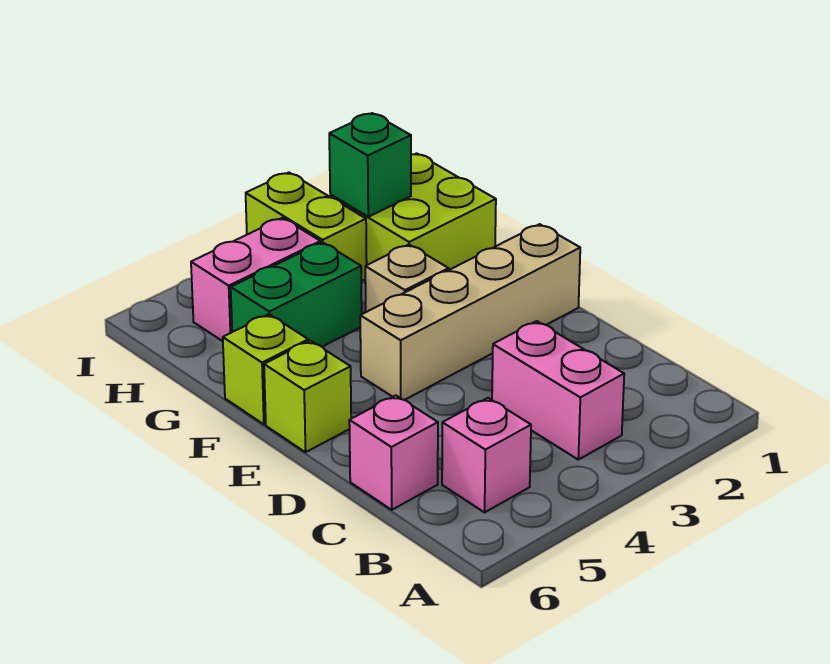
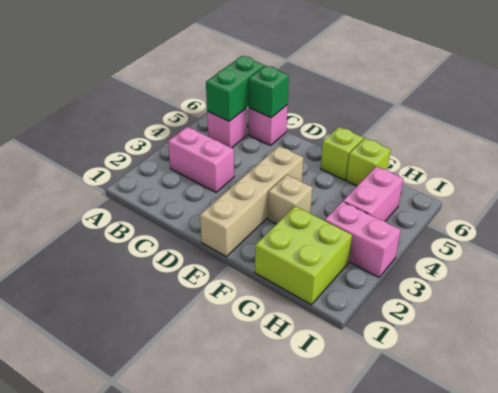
lime 1x1 brick [264,341,351,452] -> lime 1x1 brick moved to [346,138,391,186]
green 1x2 brick [231,242,362,347] -> green 1x2 brick moved to [206,56,264,121]
green 1x1 brick [329,113,411,217] -> green 1x1 brick moved to [249,66,289,118]
lime 1x2 brick [246,173,367,281] -> pink 1x2 brick [325,202,401,277]

